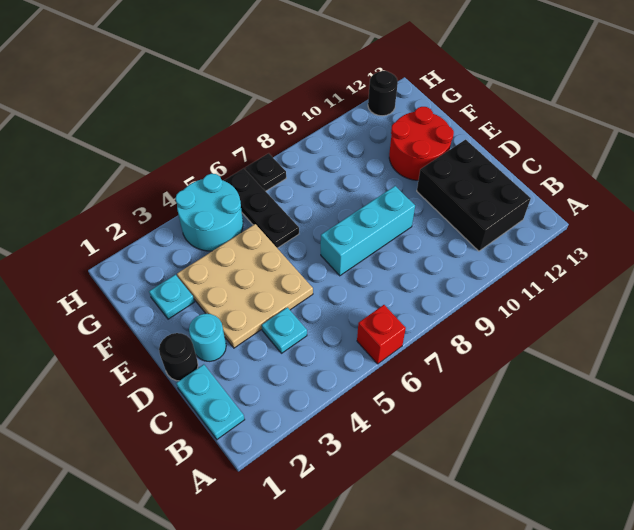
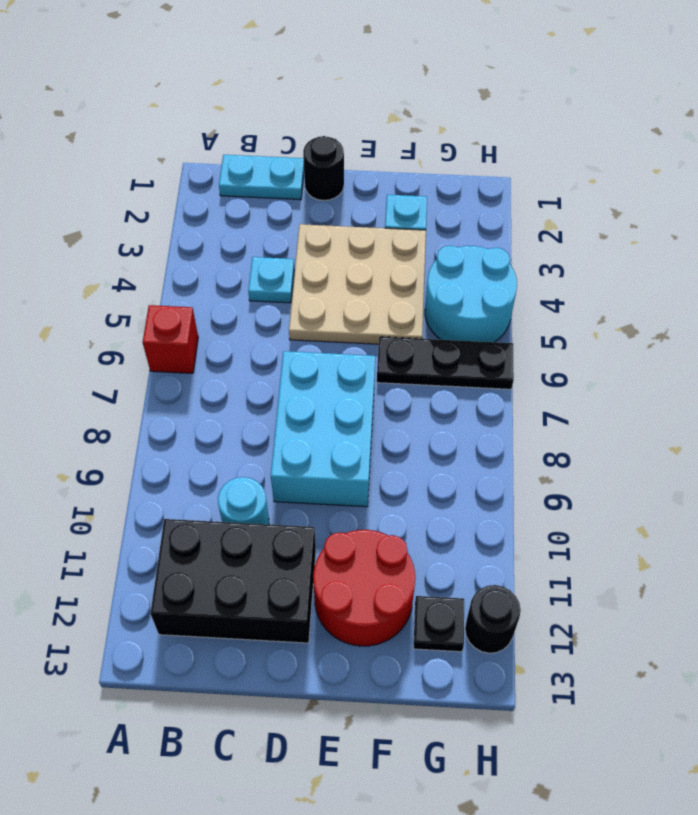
cyan 1x1 round brick [189,314,226,361] -> cyan 1x1 round brick moved to [218,477,269,524]
cyan 1x3 brick [321,186,415,276] -> cyan 2x3 brick [271,351,375,507]
black 1x1 plate [245,153,286,191] -> black 1x1 plate moved to [413,596,464,652]

